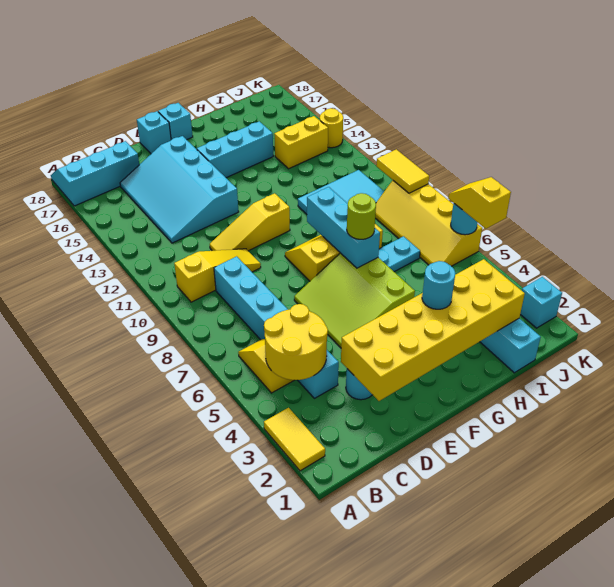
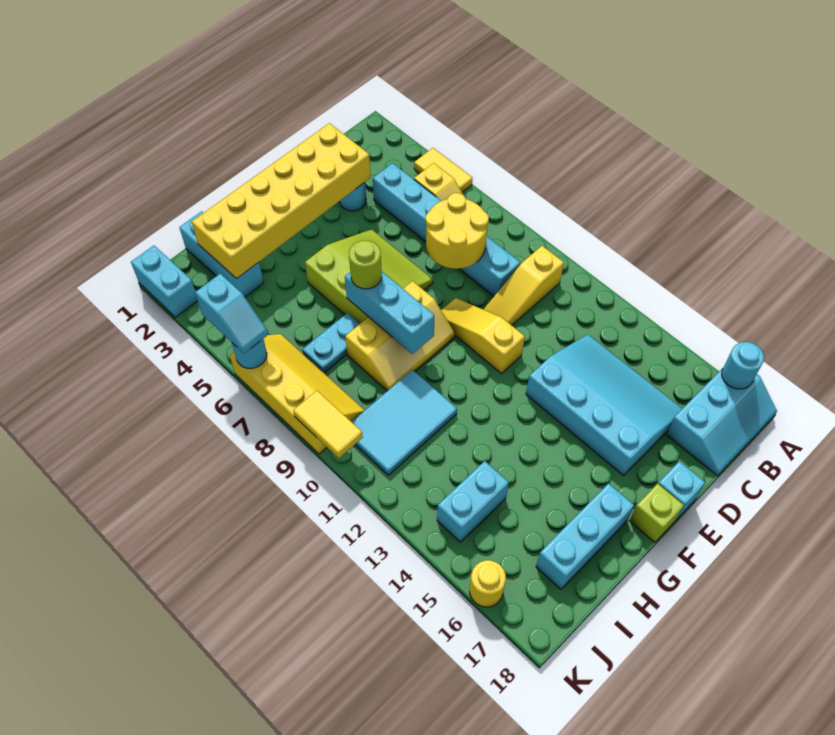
yellow 1x2 tile [264,408,325,471] -> yellow 1x2 tile moved to [414,148,472,192]
yellow 2x2 round brick [264,304,328,380] -> yellow 2x2 round brick moved to [426,193,489,269]
yellow 1x3 slope [210,193,290,251] -> yellow 1x3 slope turned to [441,298,525,374]
cyan 1x3 brick [197,121,273,178] -> cyan 1x3 brick moved to [536,484,634,589]
cyan 1x1 brick [158,103,193,140] -> lime 1x1 brick [630,484,684,542]
cyan 1x1 round brick [422,261,455,309] -> cyan 1x1 round brick moved to [722,342,764,389]
yellow 1x2 brick [274,116,328,169] -> cyan 1x2 brick [437,461,509,542]
cyan 1x1 brick [520,277,562,328] -> cyan 1x2 brick [131,246,198,317]
yellow 1x2 slope [448,177,511,229] -> cyan 1x2 slope [195,274,268,353]
yellow 1x1 round brick [320,108,343,148] -> yellow 1x1 round brick moved to [470,560,506,607]

